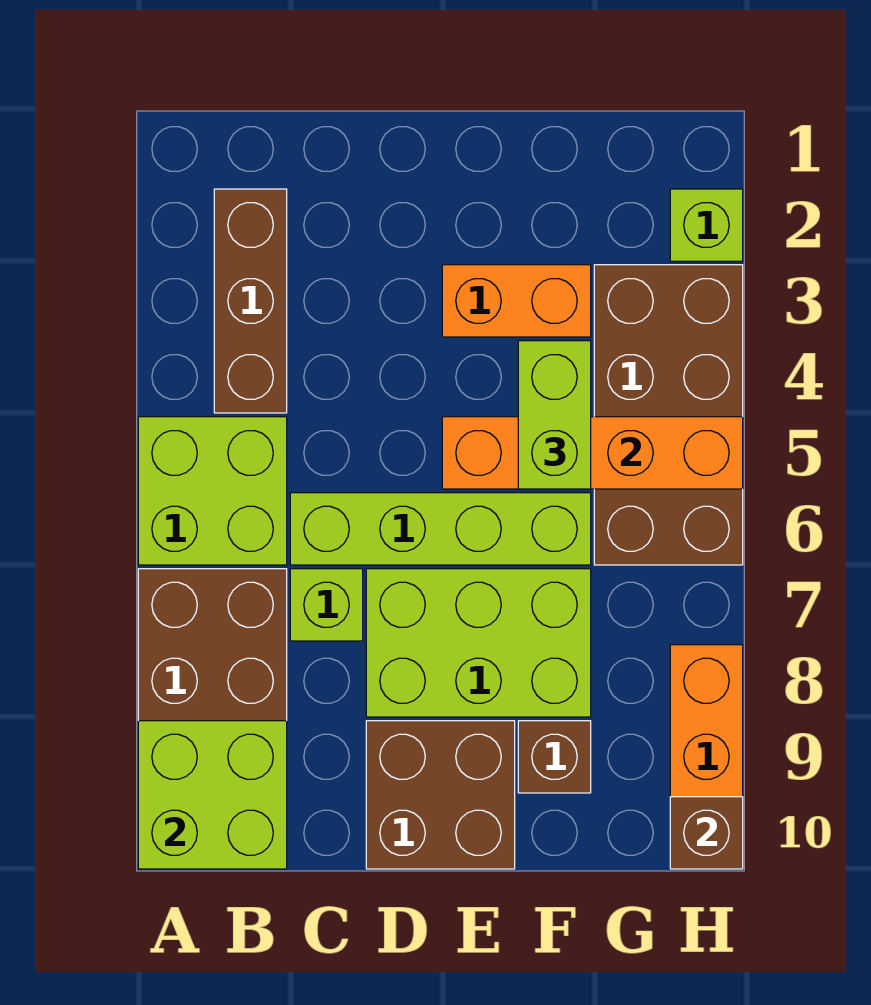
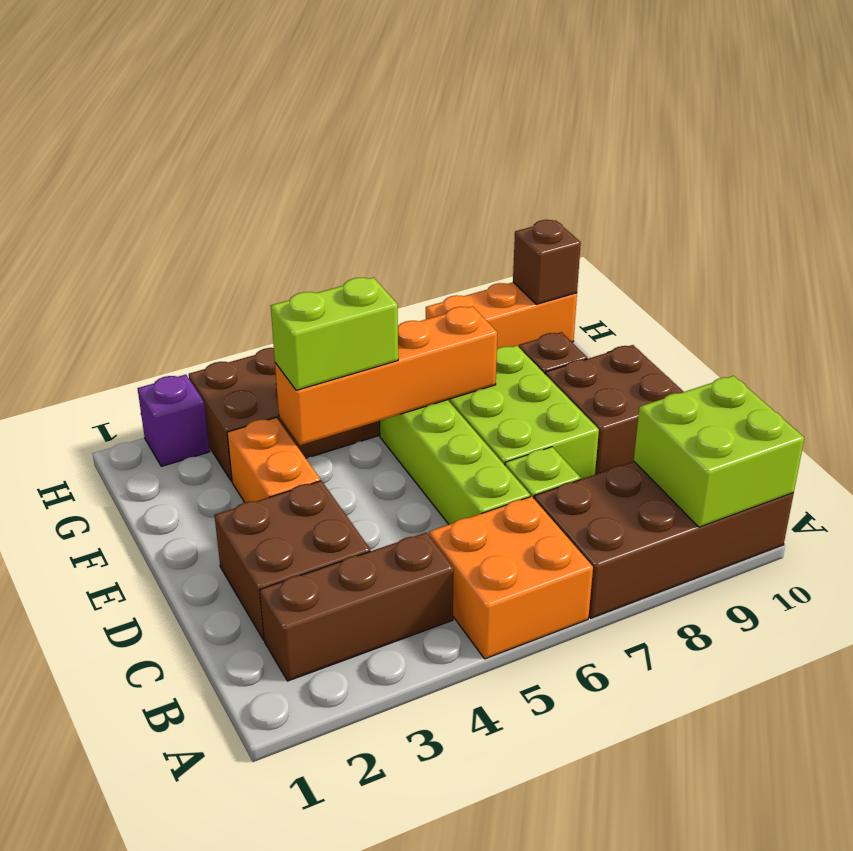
lime 2x2 brick [138,417,287,565] -> orange 2x2 brick [429,496,593,659]
none -> brown 2x2 brick [214,481,370,640]
orange 1x4 brick [442,417,743,489] -> orange 1x4 brick turned to [275,306,497,445]
lime 1x1 brick [670,189,743,261] -> purple 1x1 brick [138,375,210,466]

